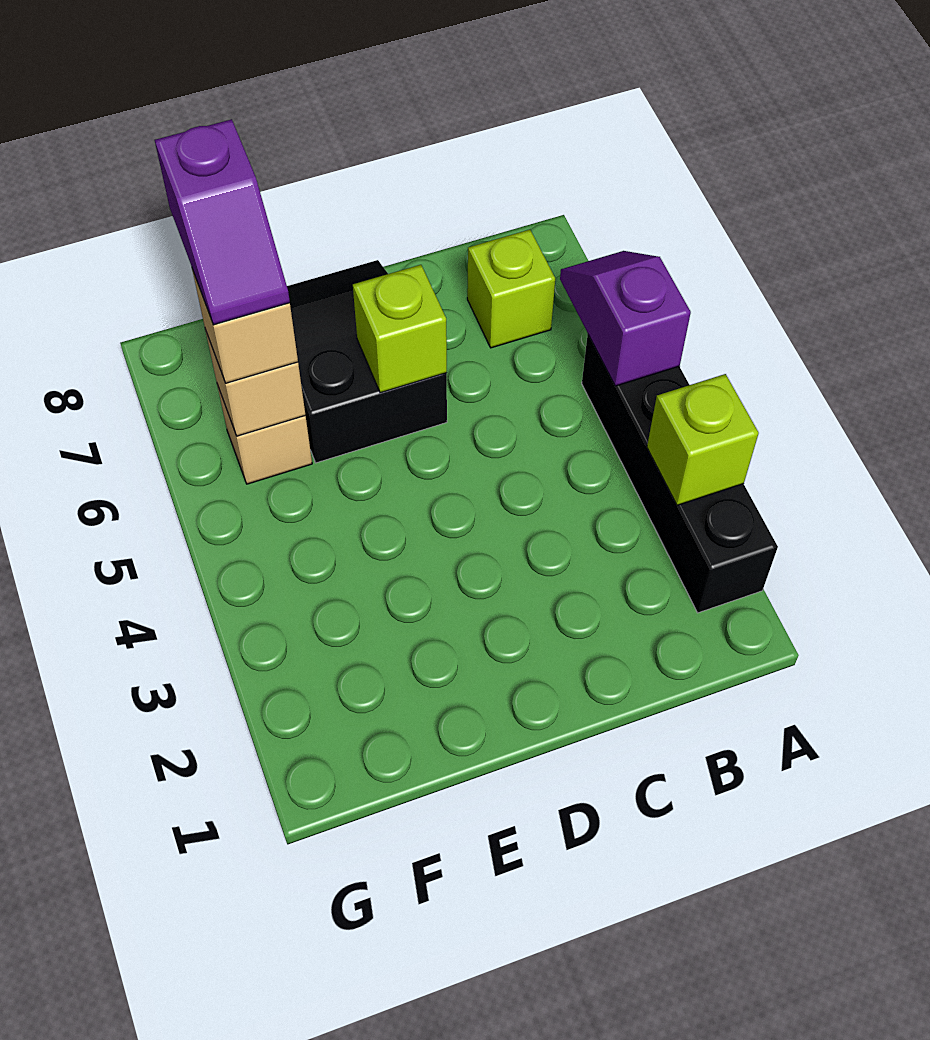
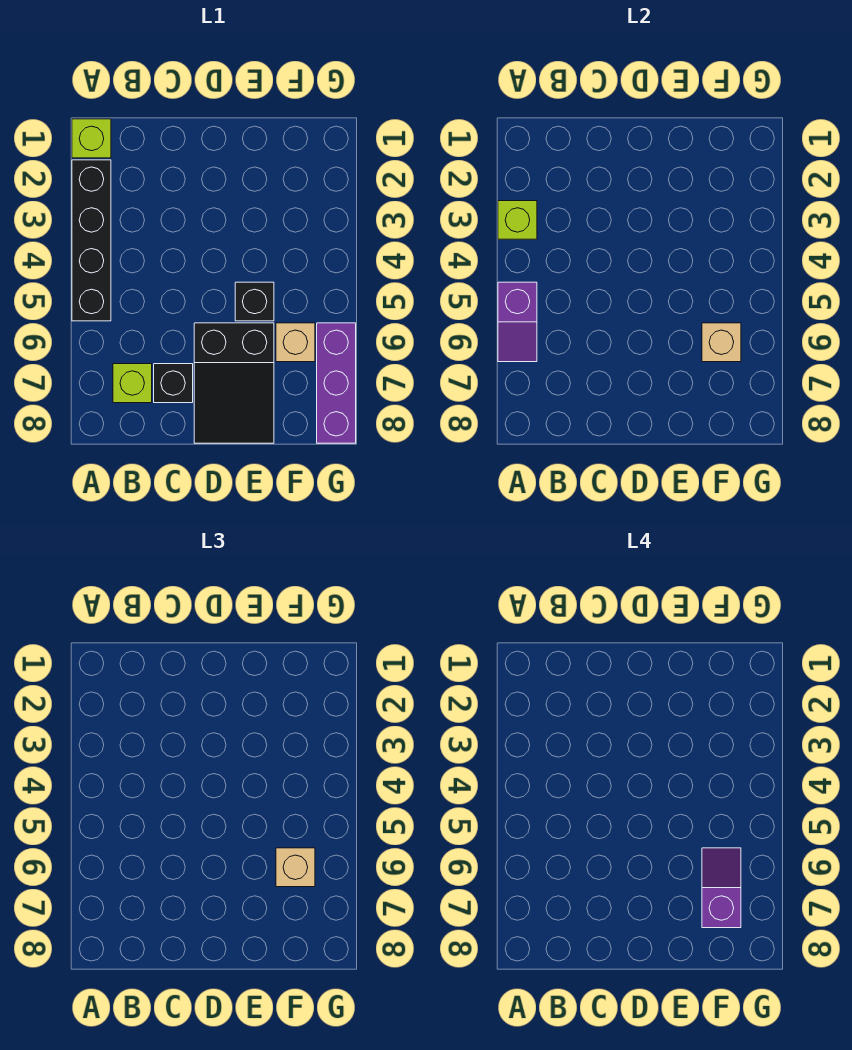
none -> black 1x1 brick [154,364,193,403]
lime 1x1 brick [353,265,447,393] -> lime 1x1 brick moved to [72,119,111,158]
none -> black 1x1 brick [235,282,274,321]
none -> purple 1x3 brick [317,323,356,443]

